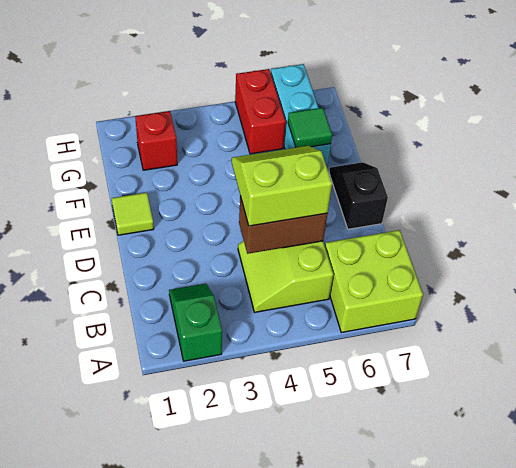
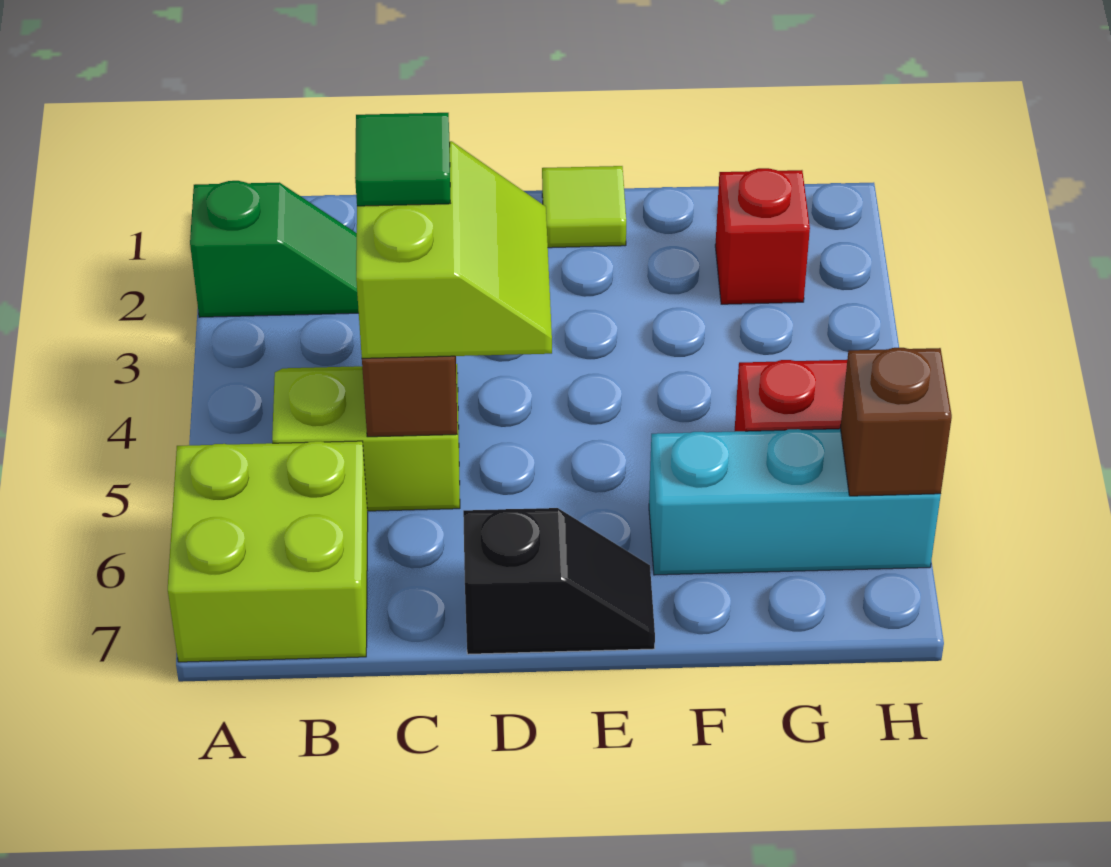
green 1x1 tile [288,108,332,147] -> green 1x1 tile moved to [355,113,450,206]
none -> brown 1x1 brick [840,348,952,496]

